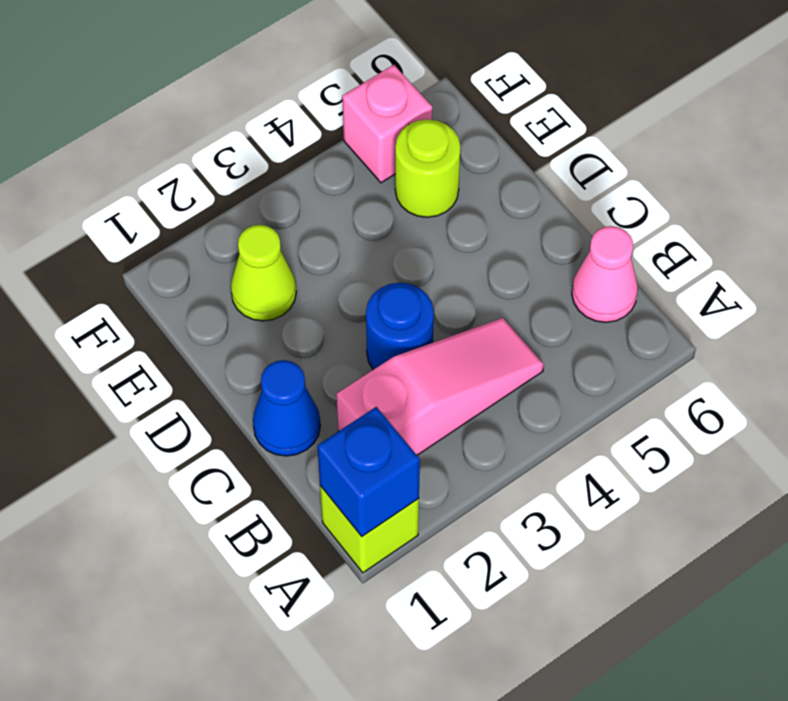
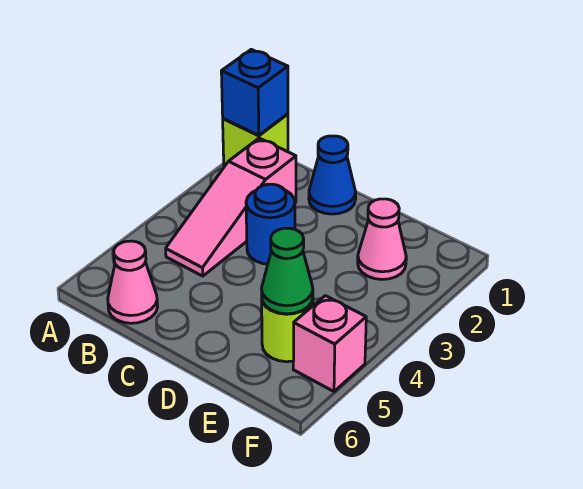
lime 1x1 cone [231,225,296,321] -> pink 1x1 cone [358,199,406,280]
none -> green 1x1 cone [262,228,313,314]

